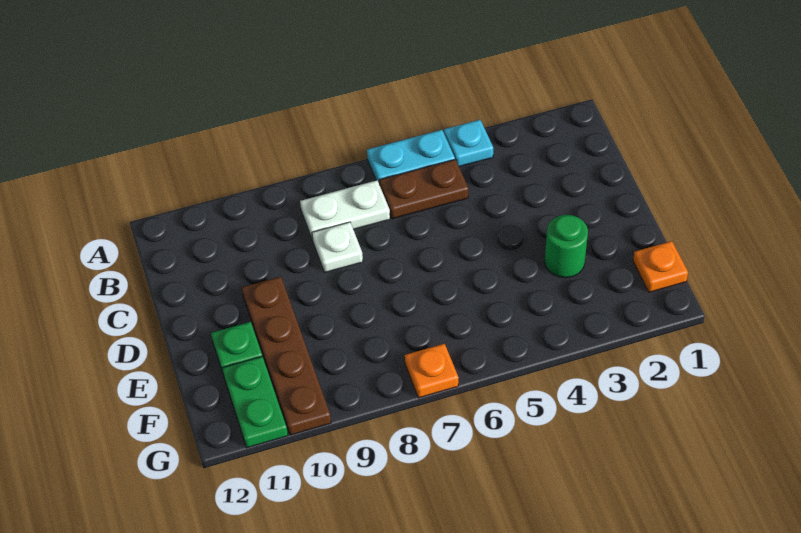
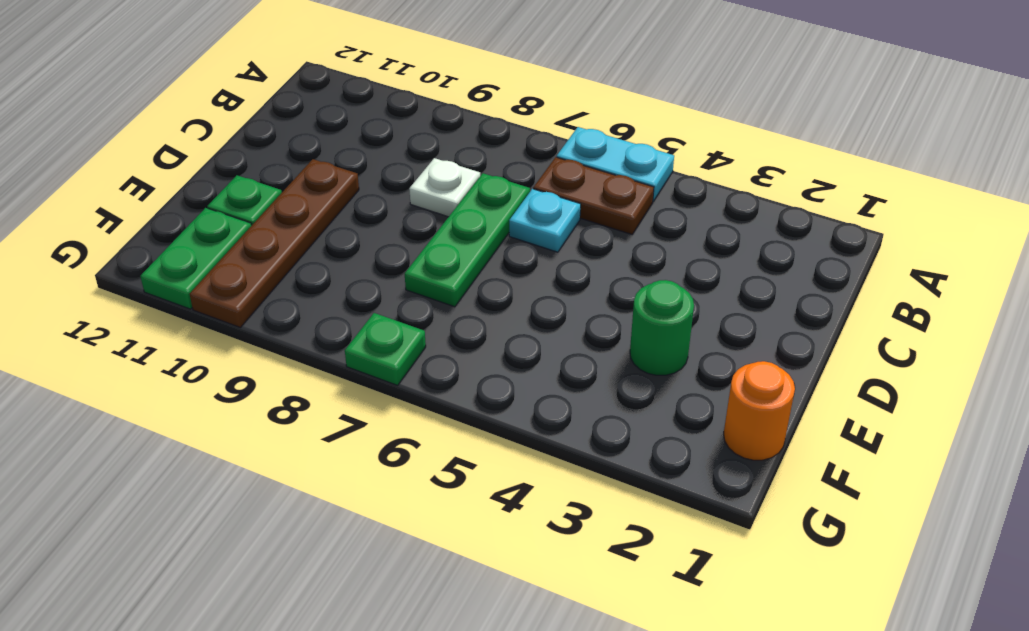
cyan 1x1 plate [444,120,493,167] -> cyan 1x1 plate moved to [509,189,581,252]
white 1x2 plate [300,180,390,240] -> none
none -> green 1x3 plate [405,173,530,307]
orange 1x1 plate [633,241,688,292] -> orange 1x1 round brick [724,361,795,460]
orange 1x1 plate [405,344,459,398] -> green 1x1 plate [345,313,426,385]

